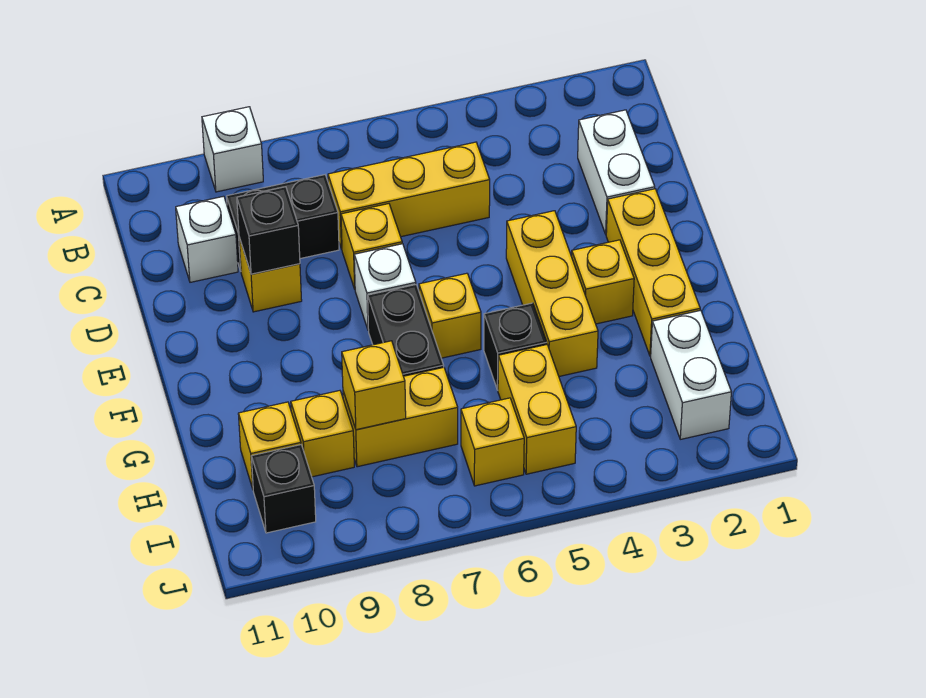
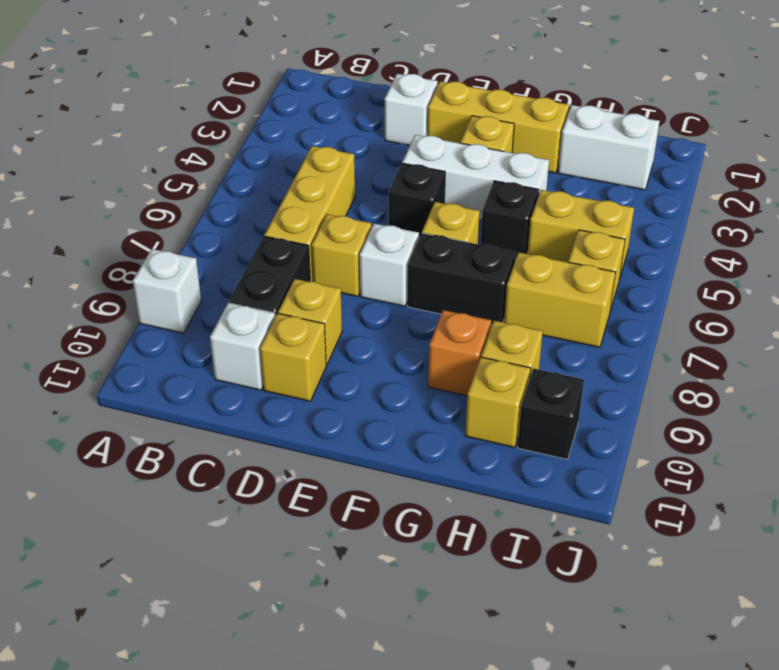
white 1x2 brick [578,110,655,234] -> white 1x1 brick [385,74,438,145]
black 1x1 brick [237,187,300,274] -> black 1x1 brick moved to [389,163,445,237]
yellow 1x3 brick [506,211,598,376] -> white 1x3 brick [402,135,549,220]
none -> orange 1x1 brick [428,310,491,396]
yellow 1x2 brick [343,367,458,467] -> yellow 1x2 brick turned to [504,253,615,347]
yellow 1x1 brick [342,341,406,430] -> yellow 1x1 brick moved to [260,313,326,401]

